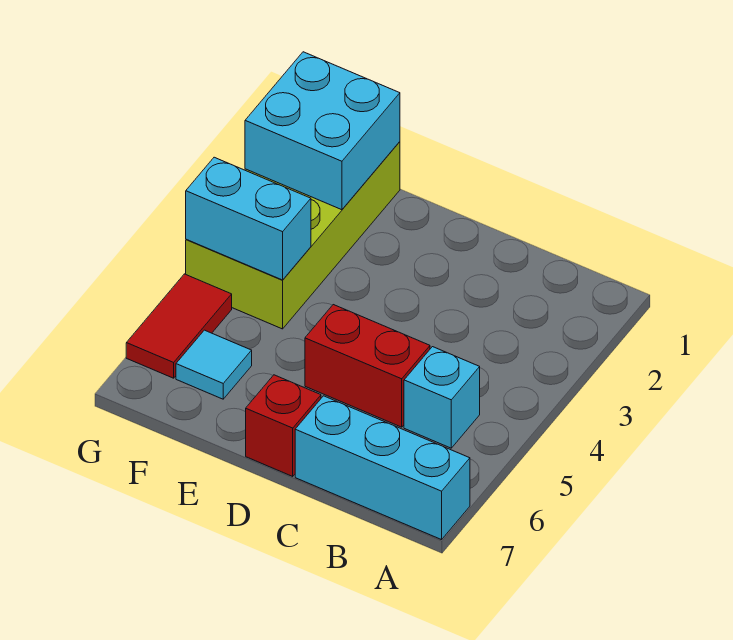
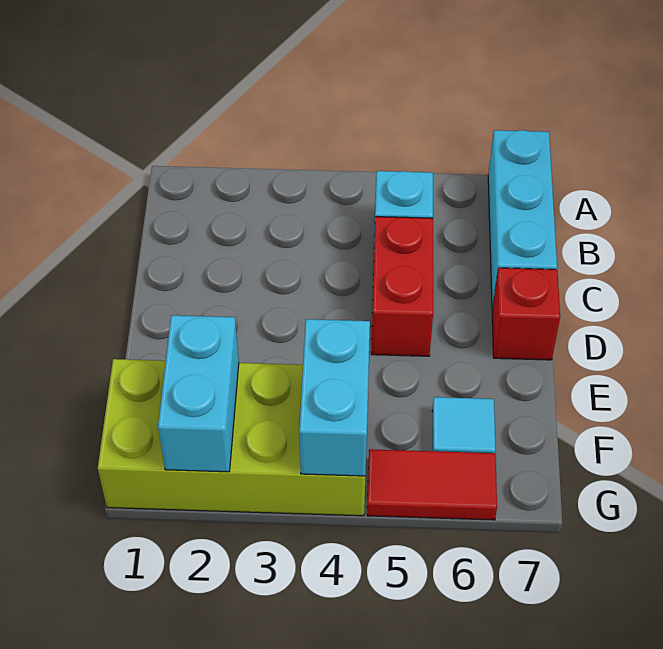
cyan 2x2 brick [245,52,400,210] -> cyan 1x2 brick [158,315,239,472]

